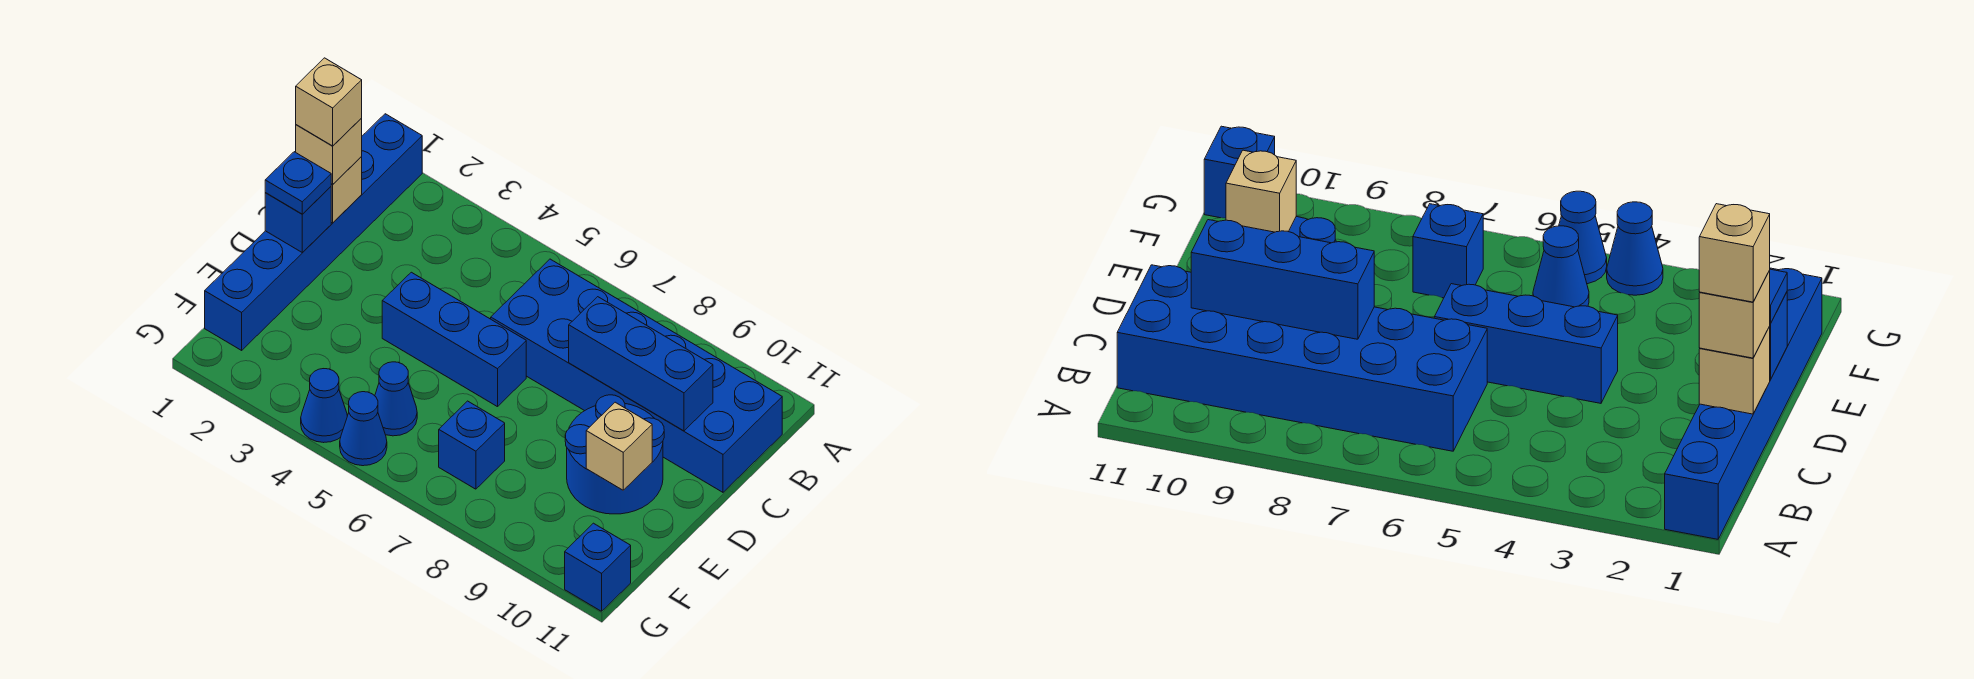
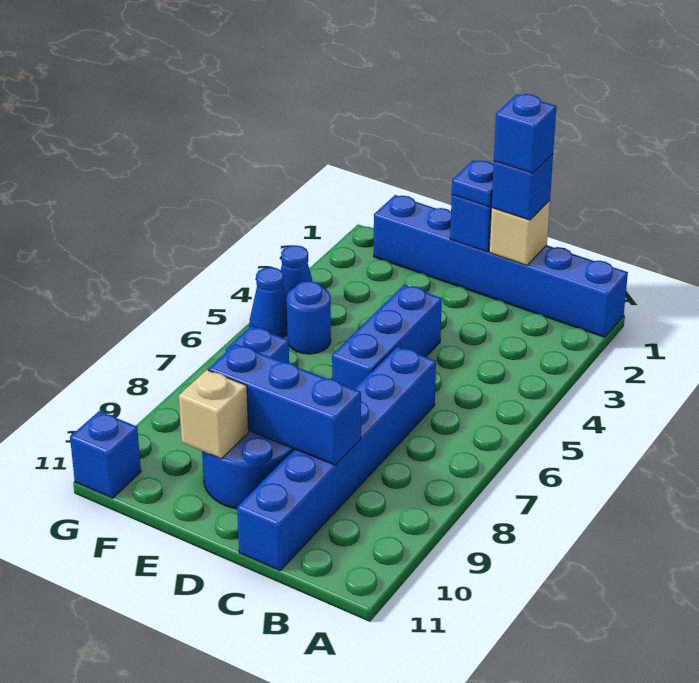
blue 2x6 brick [491,259,782,492] -> blue 1x6 brick [237,347,436,571]
tan 1x1 brick [296,119,362,184] -> blue 1x1 brick [491,154,553,220]
tan 1x1 brick [296,58,362,146] -> blue 1x1 brick [494,94,556,173]
blue 1x3 brick [569,297,713,431] -> blue 1x3 brick turned to [208,344,361,465]
blue 1x1 cone [375,362,417,436] -> blue 1x1 round brick [287,281,331,354]

